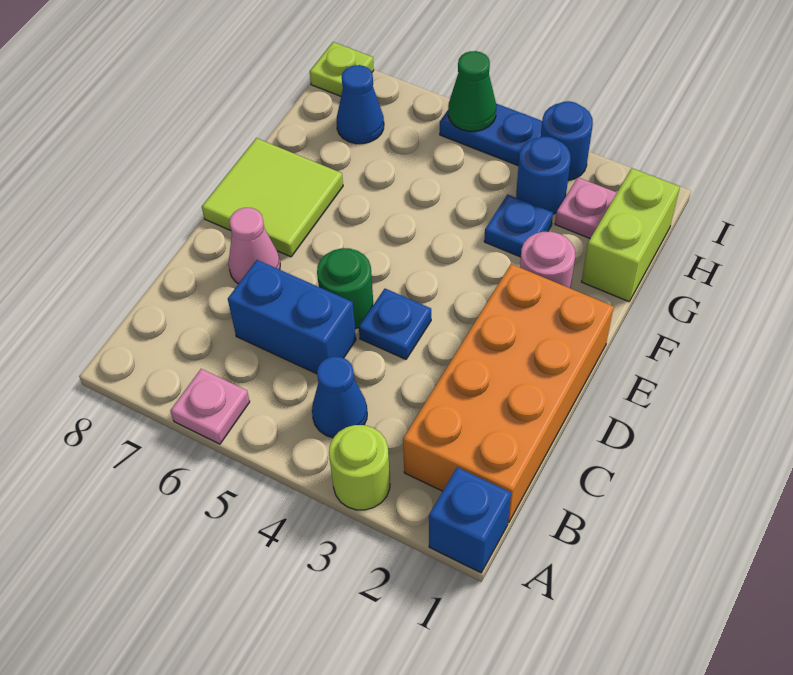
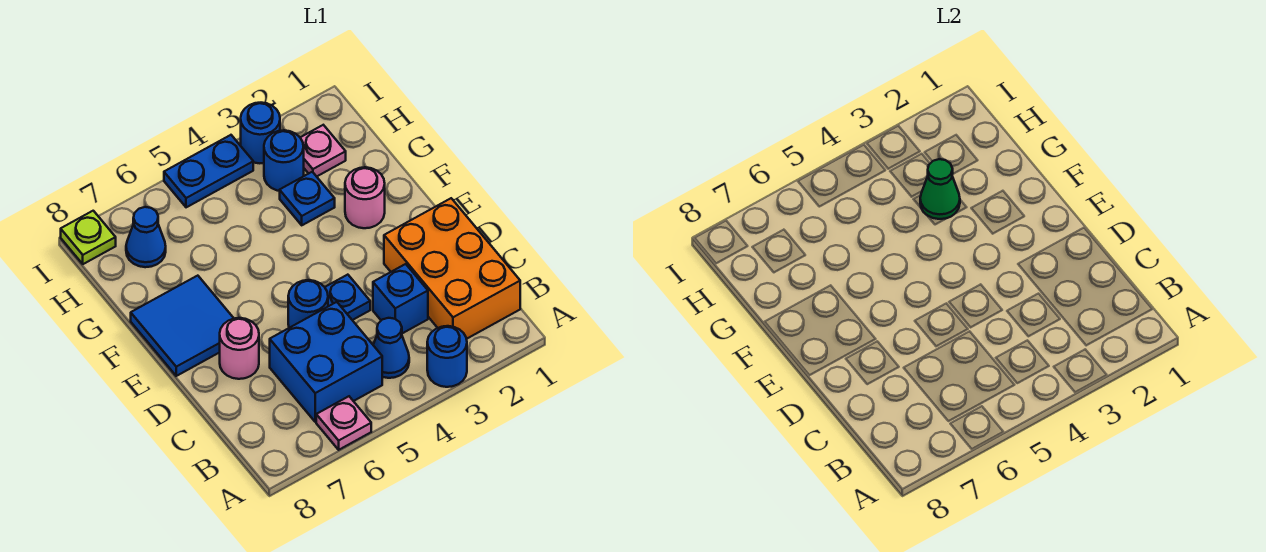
blue 1x1 brick [429,467,511,573] -> blue 1x1 brick moved to [373,264,428,333]
lime 1x1 round brick [329,425,390,510] -> blue 1x1 round brick [427,326,467,387]
orange 2x4 brick [403,264,614,523] -> orange 2x3 brick [384,198,520,339]
blue 1x2 brick [228,260,356,374] -> blue 2x2 brick [270,302,382,422]
green 1x1 round brick [317,248,373,329] -> blue 1x1 round brick [288,280,328,328]
pink 1x1 cone [228,208,280,284] -> pink 1x1 round brick [220,318,259,379]
lime 2x2 tile [202,138,343,257] -> blue 2x2 tile [131,276,234,376]
lime 1x2 brick [582,168,680,302] -> none
green 1x1 cone [448,51,496,131] -> green 1x1 cone moved to [920,159,960,219]

